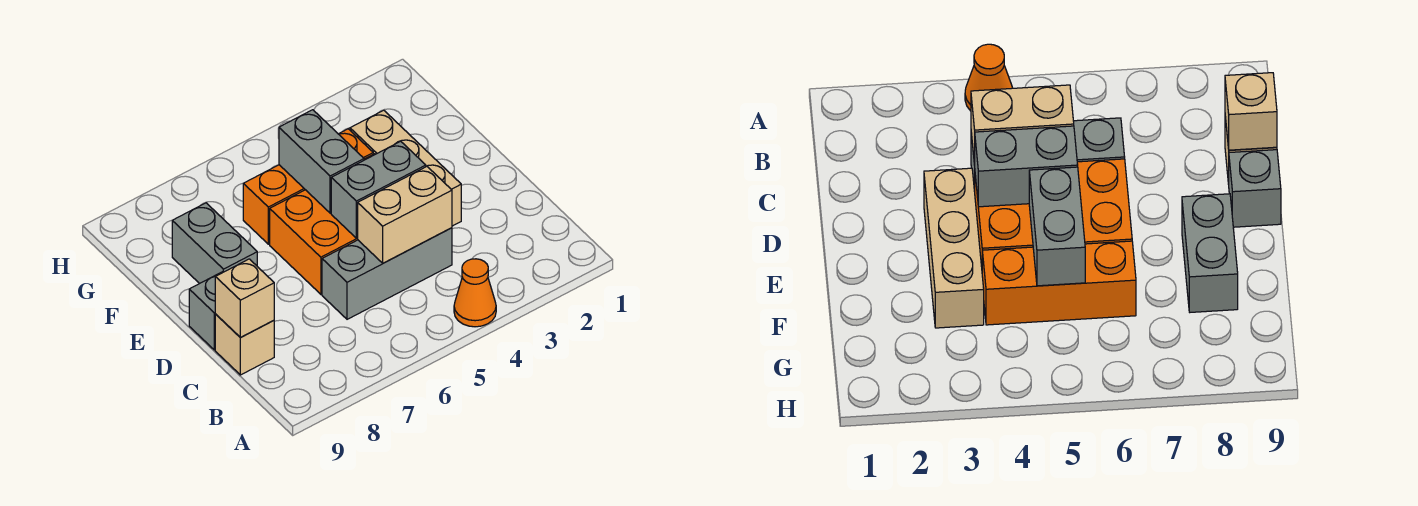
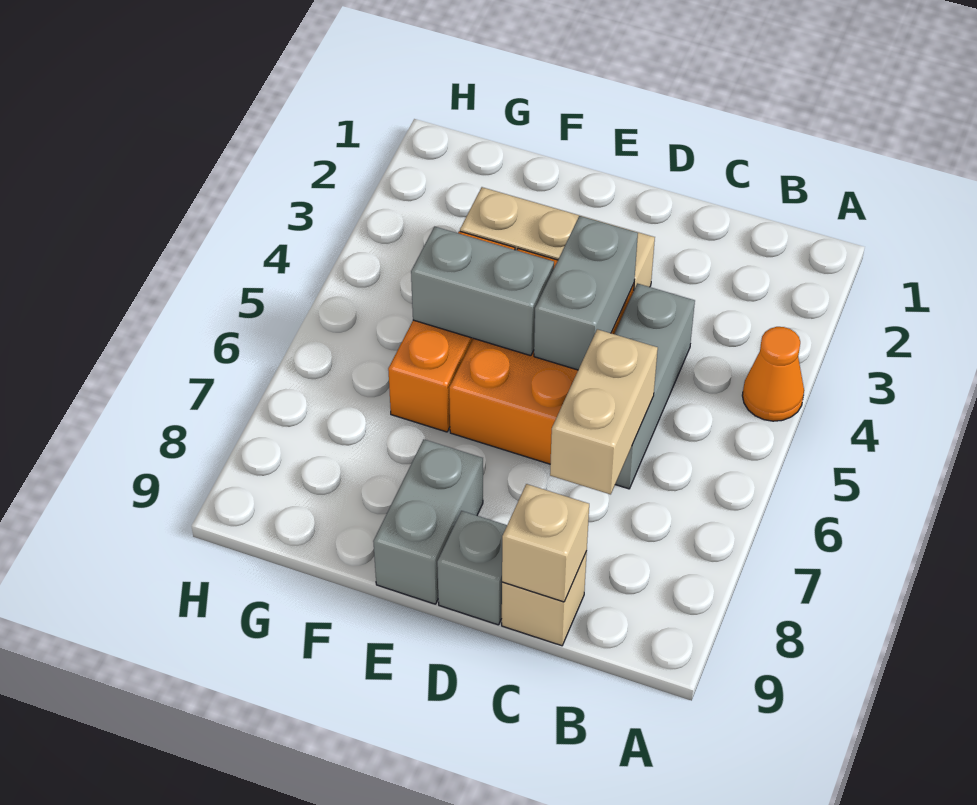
tan 1x2 brick [358,167,452,263] -> tan 1x2 brick moved to [550,329,658,494]
grey 1x2 brick [172,203,257,284] -> grey 1x2 brick turned to [373,440,483,604]

